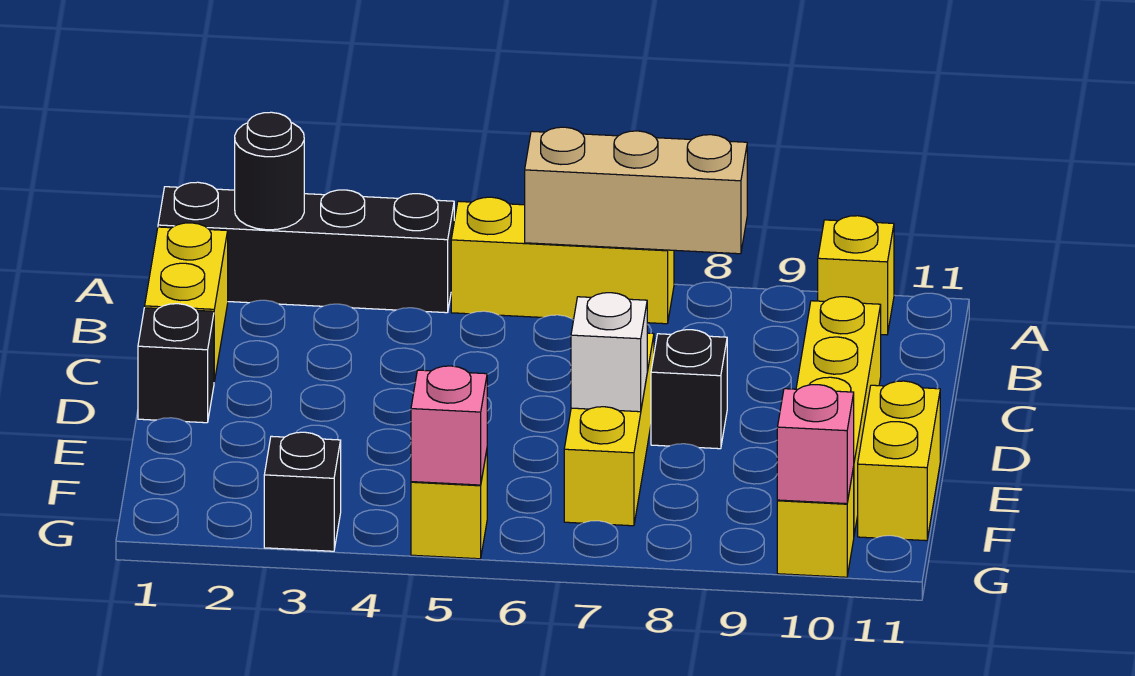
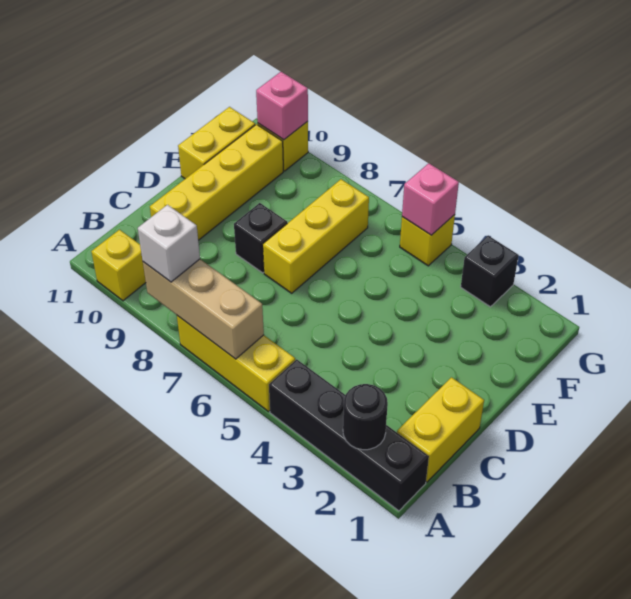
black 1x1 brick [138,304,214,423] -> none
white 1x1 brick [571,293,647,412] -> white 1x1 brick moved to [138,205,200,282]

